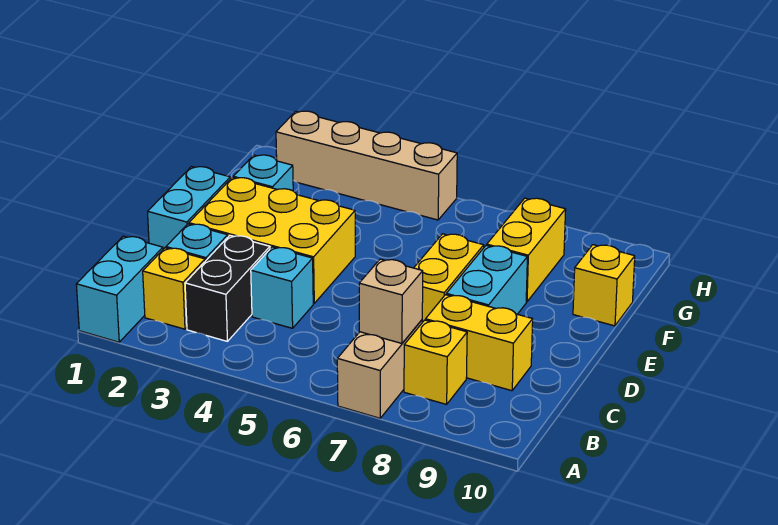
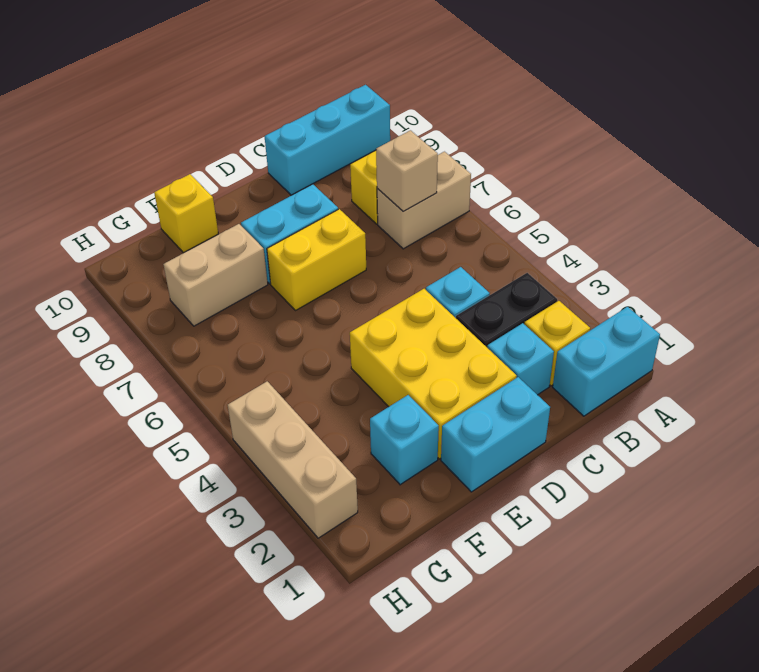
none -> cyan 1x3 brick [265,85,390,195]
yellow 1x2 brick [426,295,533,391] -> none
yellow 1x2 brick [487,198,566,302] -> tan 1x2 brick [163,224,268,326]
tan 1x4 brick [276,111,457,220] -> tan 1x3 brick [228,381,358,538]

